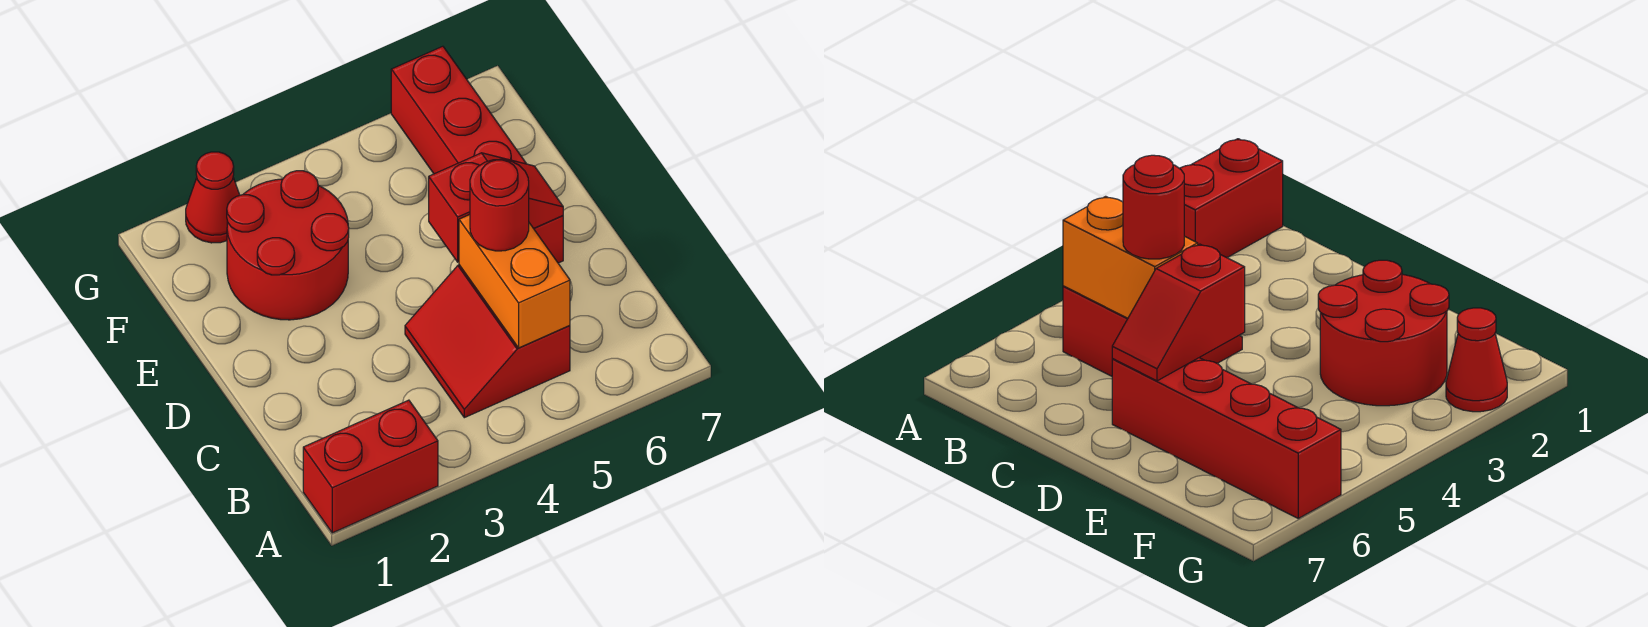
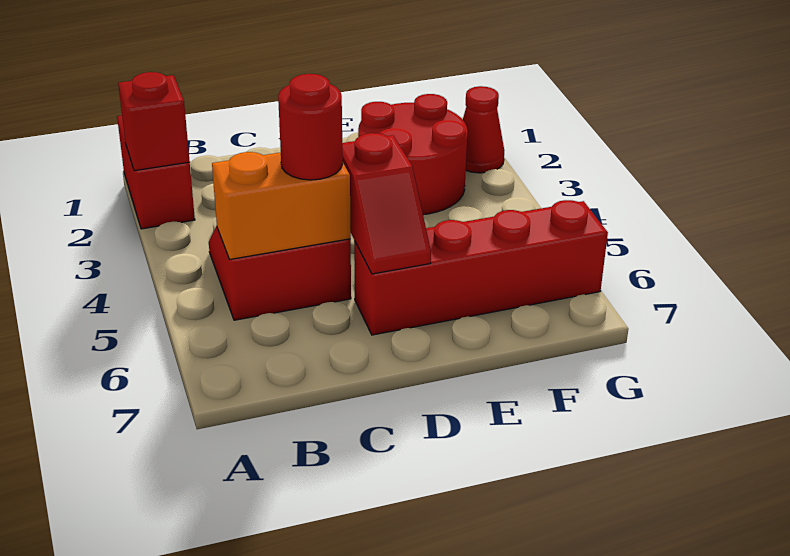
none -> red 1x1 brick [118,72,190,171]

